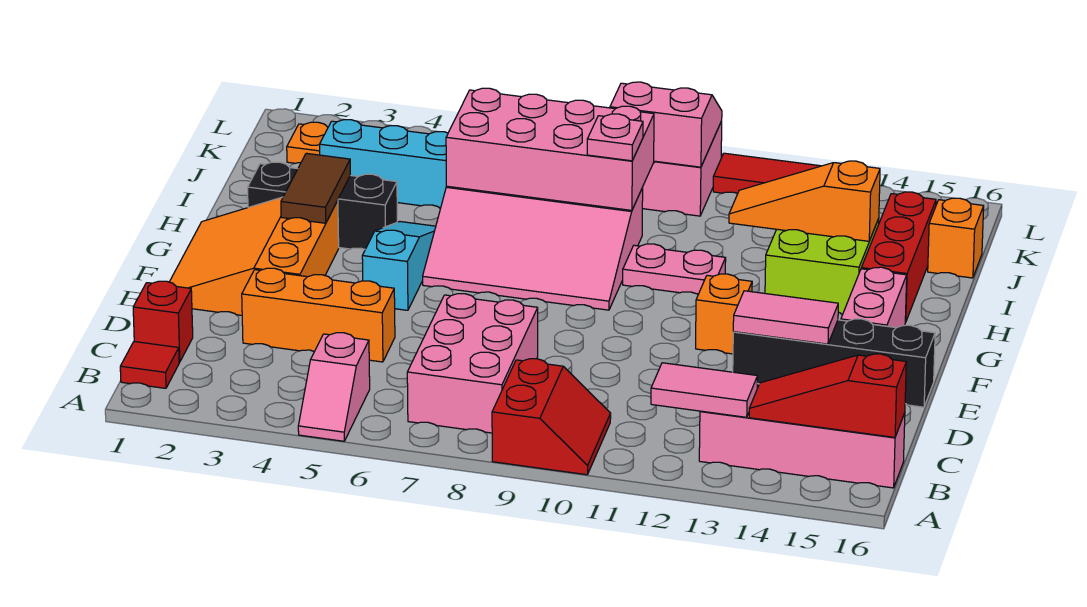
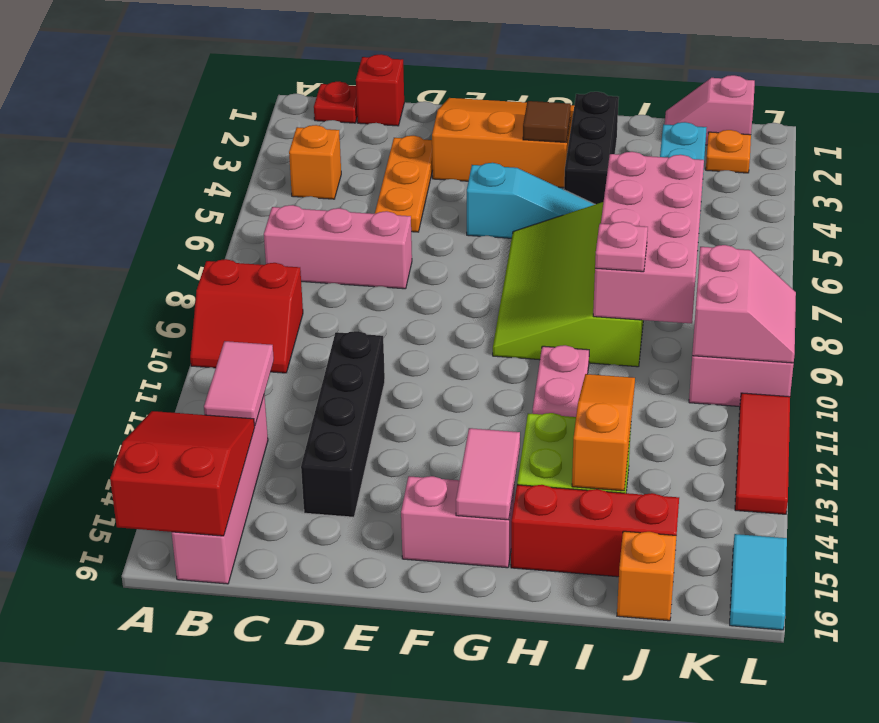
pink 1x2 slope [298,333,370,441] -> pink 1x2 slope moved to [665,75,755,145]
red 1x1 tile [120,342,179,388] -> red 1x1 plate [314,82,357,123]
pink 2x3 brick [407,294,538,433] -> pink 1x3 brick [264,205,412,289]
red 1x3 slope [749,354,906,437] -> red 2x3 slope [110,411,255,536]
orange 1x3 brick [242,268,395,362] -> orange 1x3 plate [375,136,433,232]
black 1x4 brick [733,319,935,407] -> black 1x4 brick moved to [301,331,385,517]
pink 1x2 tile [733,291,838,344] -> pink 1x2 tile moved to [456,428,520,520]
orange 1x1 brick [696,274,752,354] -> orange 1x1 brick moved to [289,125,341,199]
brown 1x2 tile [281,153,350,223] -> brown 1x1 tile [523,101,571,142]
pink 3x4 slope [423,186,643,310] -> lime 3x4 slope [493,202,643,367]
none -> cyan 1x2 tile [730,534,787,630]

